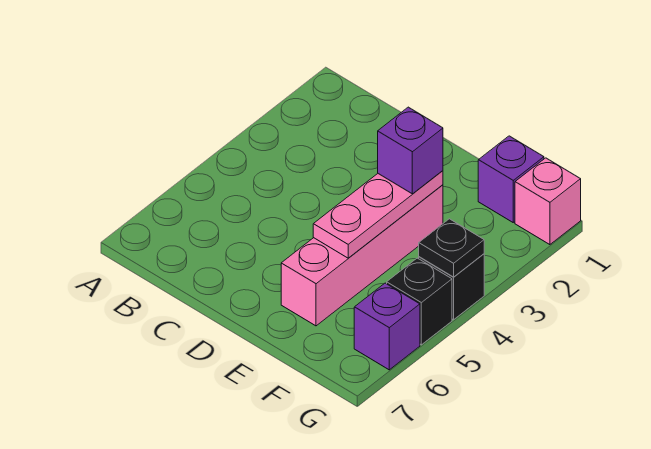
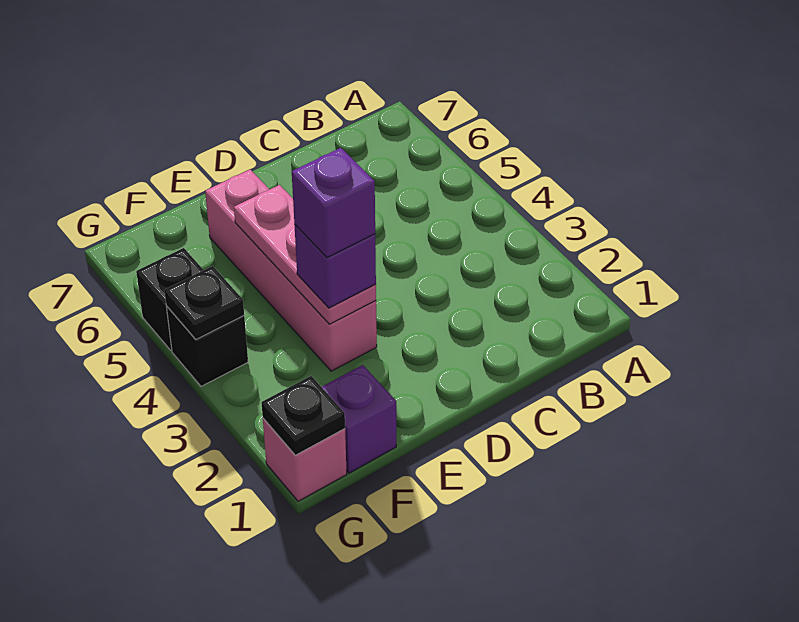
none -> black 1x1 plate [261,376,345,455]
purple 1x1 brick [354,283,420,370] -> purple 1x1 brick moved to [292,148,375,258]

